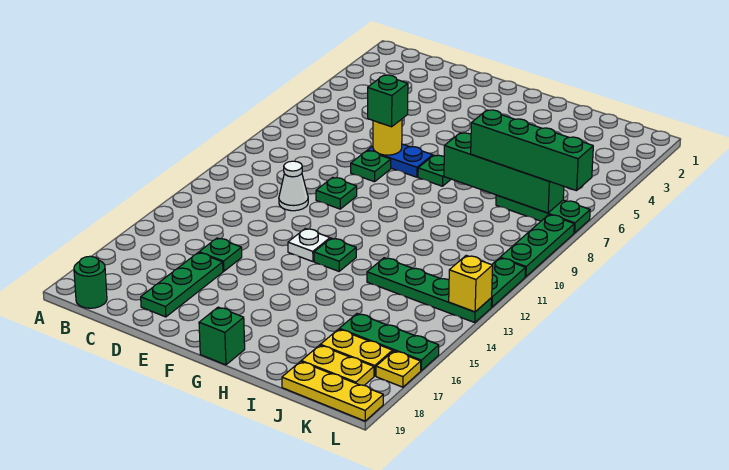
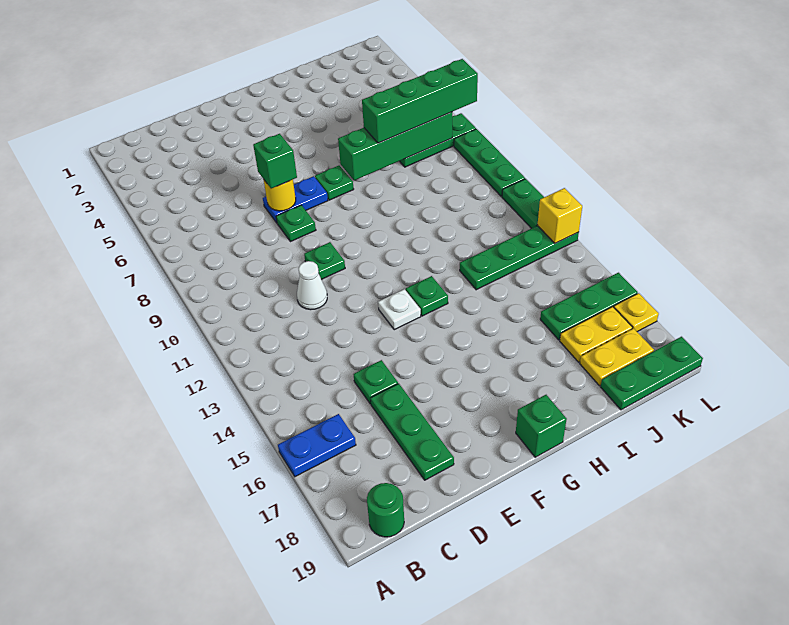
none -> blue 1x2 plate [278,414,356,477]
yellow 1x3 plate [282,362,383,421] -> green 1x3 plate [601,337,703,410]

